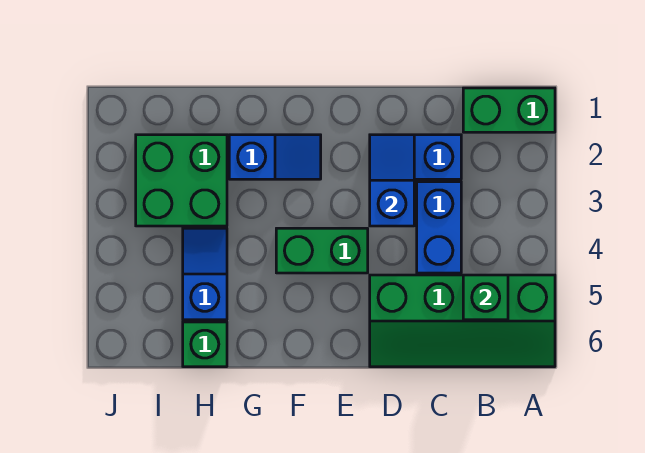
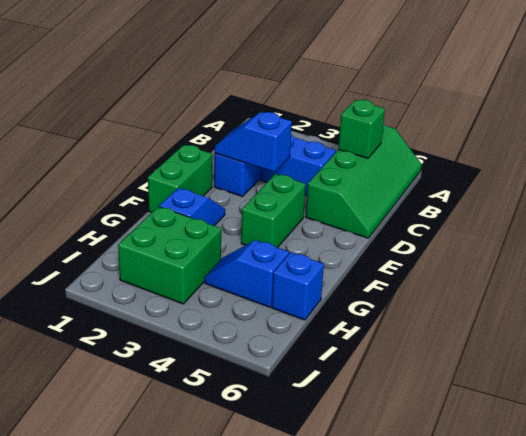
green 1x2 brick [463,88,555,132] -> green 1x2 brick moved to [148,145,212,212]
green 1x1 brick [183,322,227,367] -> blue 1x1 brick [272,252,324,320]

